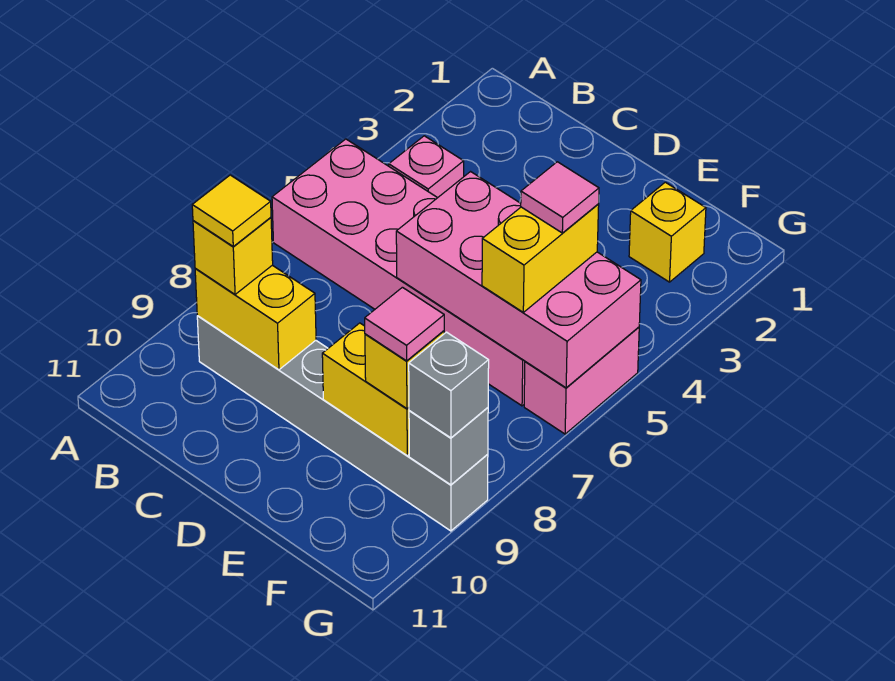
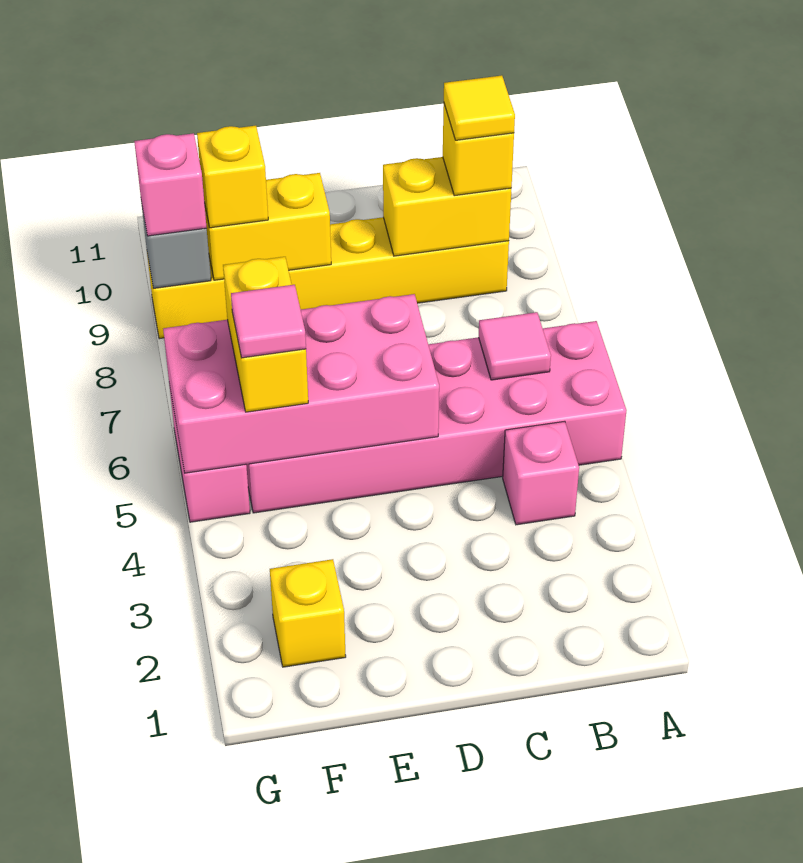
grey 1x6 brick [197,316,488,531] -> yellow 1x6 brick [147,217,509,339]
pink 1x1 tile [365,287,444,361] -> pink 1x1 tile moved to [479,312,551,380]
grey 1x1 brick [409,332,489,438] -> pink 1x1 brick [134,133,207,236]

